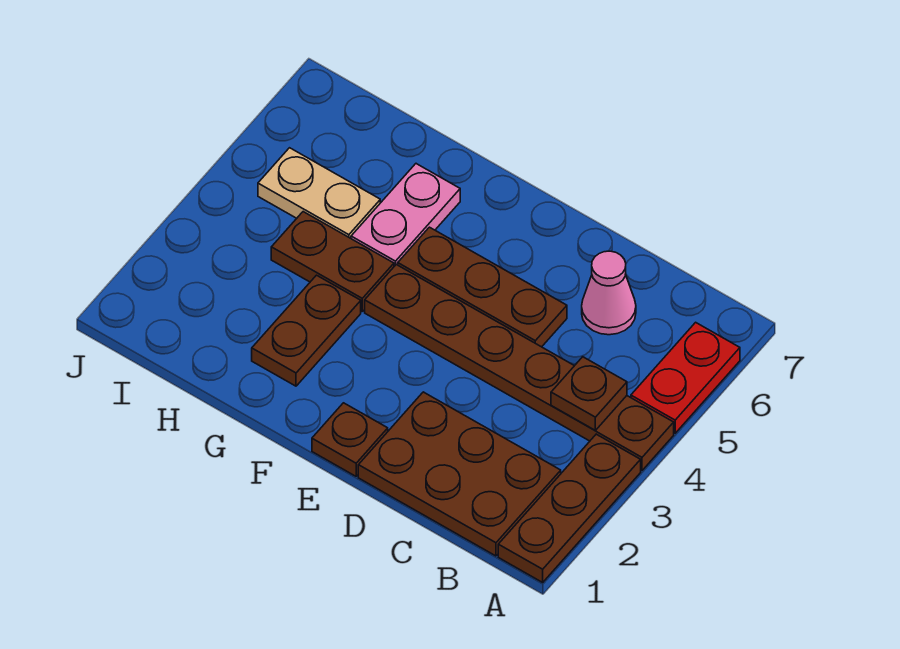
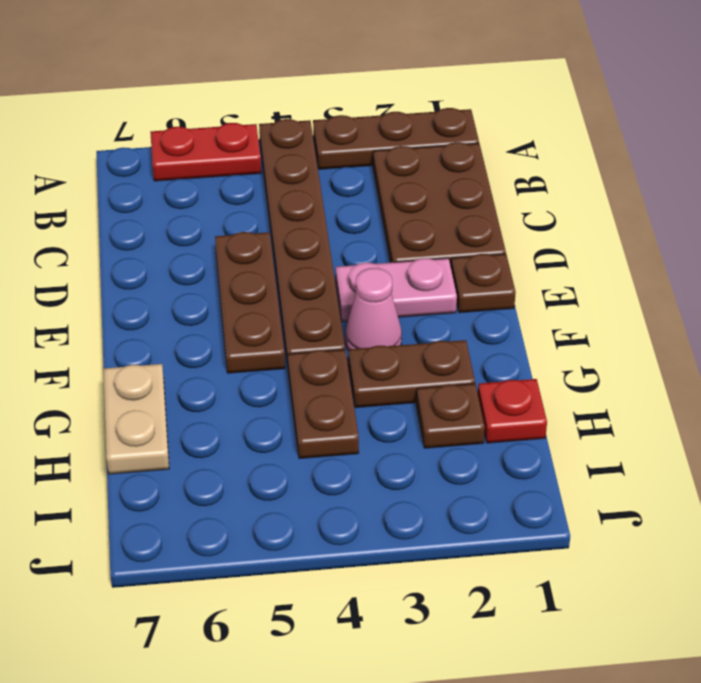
brown 1x1 plate [551,357,627,430] -> brown 1x1 plate moved to [416,384,485,448]
pink 1x1 cone [582,251,636,335] -> pink 1x1 cone moved to [345,268,402,350]
pink 1x2 plate [351,164,460,266] -> pink 1x2 plate moved to [336,258,457,322]
none -> red 1x1 plate [478,379,547,443]
tan 1x2 plate [258,148,380,238] -> tan 1x2 plate moved to [103,364,169,474]

